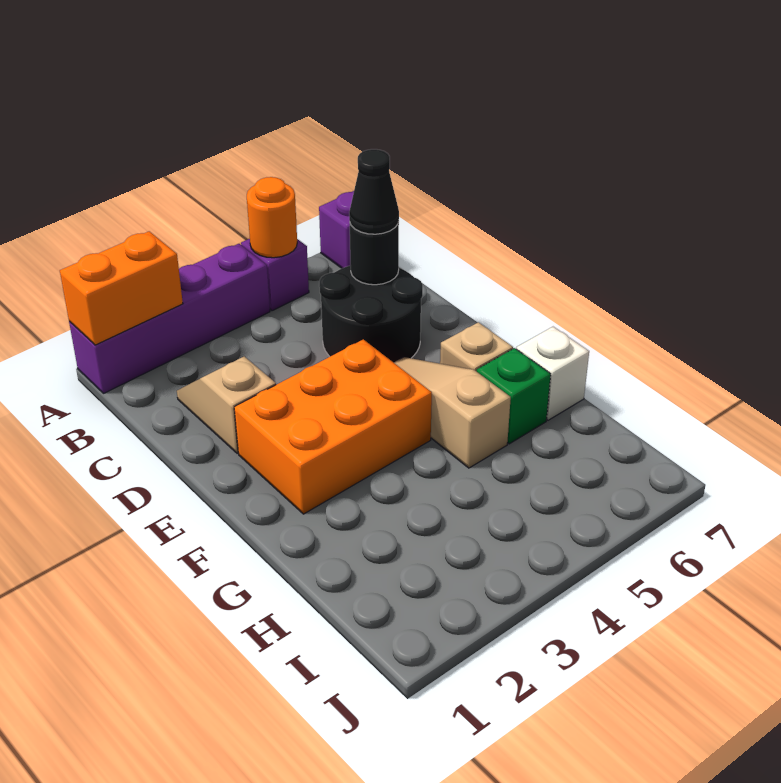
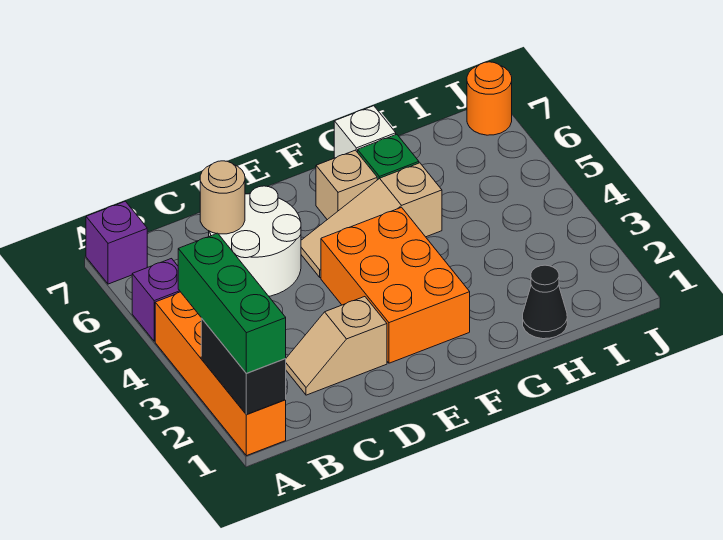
purple 1x4 brick [69,244,270,393] -> orange 1x4 brick [155,292,286,456]
orange 1x2 brick [60,231,183,345] -> black 1x2 brick [201,318,286,414]
none -> green 1x3 brick [178,233,286,373]
orange 1x1 round brick [247,177,297,258] -> orange 1x1 round brick moved to [467,62,512,135]
black 2x2 round brick [319,266,423,363] -> white 2x2 round brick [209,186,301,296]
black 1x1 round brick [350,222,399,285] -> tan 1x1 round brick [200,161,245,234]
black 1x1 cone [349,149,399,234] -> black 1x1 cone moved to [523,265,567,339]

